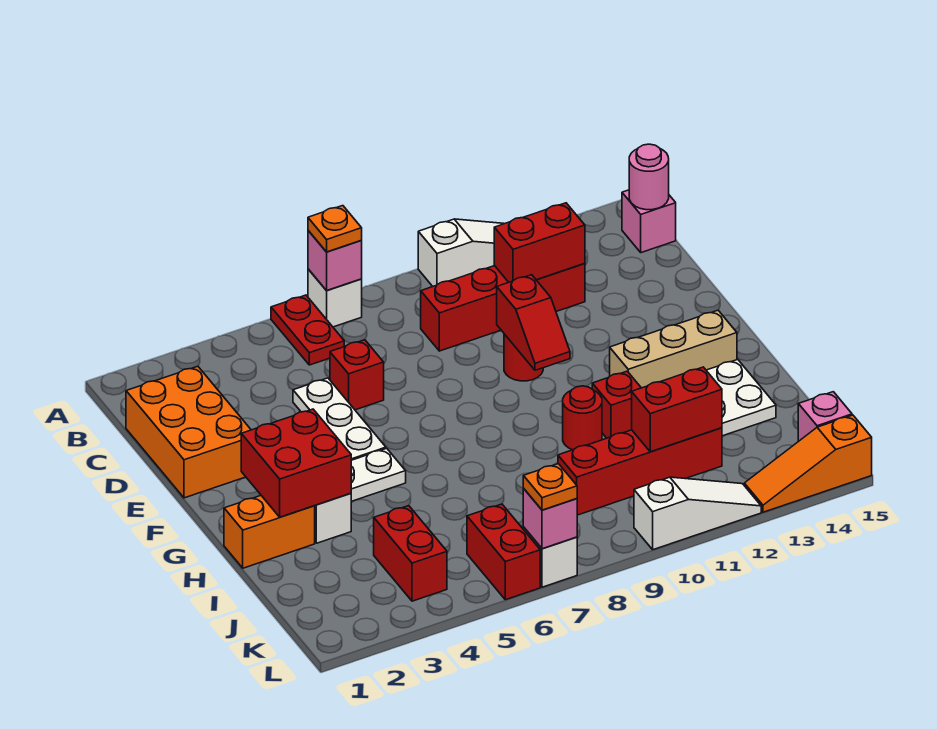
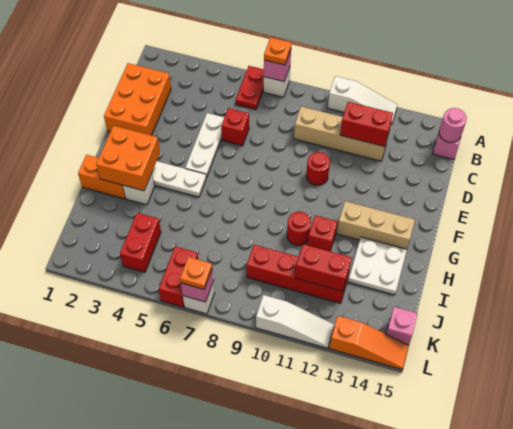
red 1x4 brick [421,264,585,351] -> tan 1x4 brick [294,107,389,161]
red 1x2 slope [497,275,570,370] -> none
red 2x2 brick [241,409,351,517] -> orange 2x2 brick [96,126,160,191]
orange 1x3 slope [744,415,872,512] -> orange 1x3 slope turned to [329,316,409,369]

